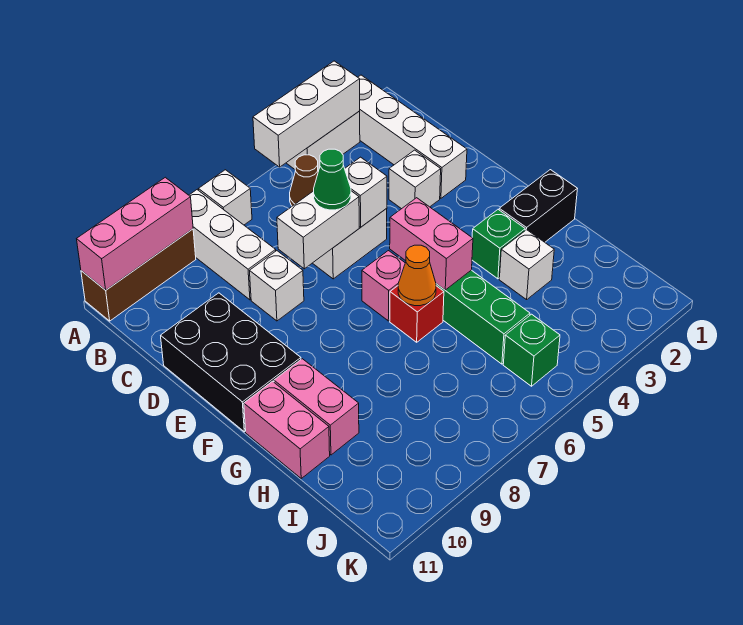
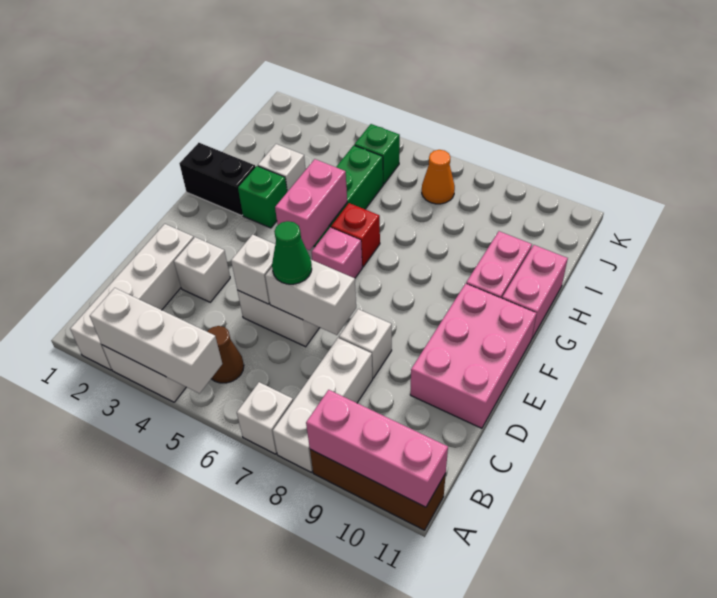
black 2x3 brick [161,293,301,432] -> pink 2x3 brick [410,284,537,428]
orange 1x1 cone [398,245,436,306] -> orange 1x1 cone moved to [422,150,455,204]

